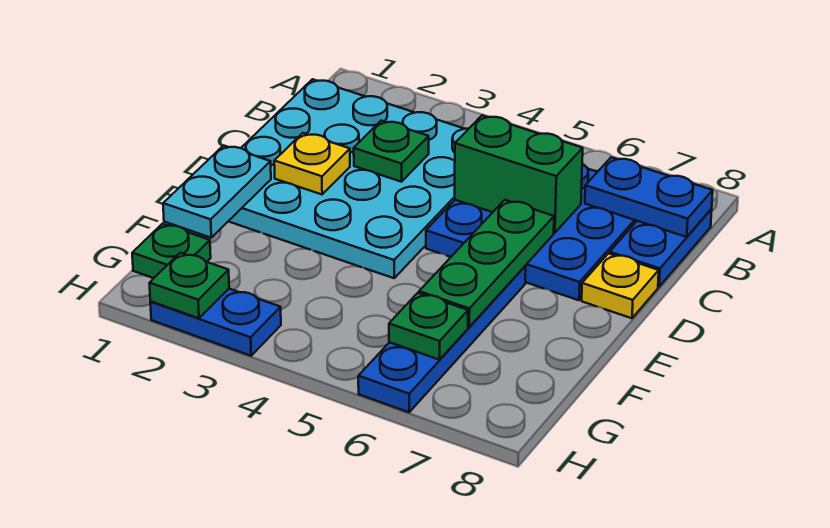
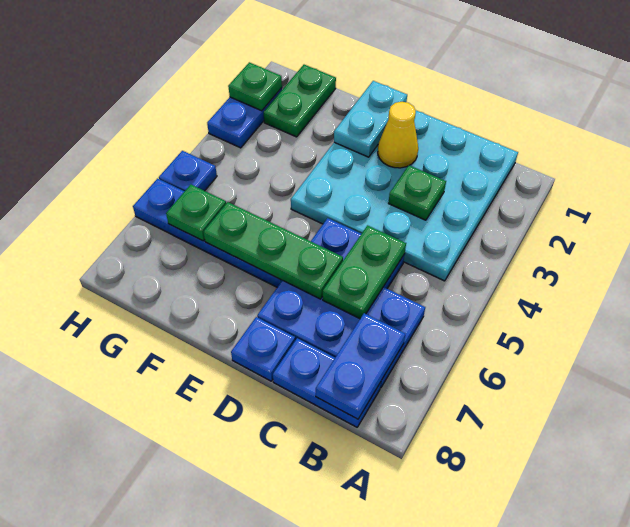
green 1x2 brick [455,115,583,233] -> green 1x2 plate [323,225,406,319]
yellow 1x1 plate [274,133,350,194] -> yellow 1x1 cone [378,102,418,168]
yellow 1x1 plate [582,253,659,318] -> blue 1x1 plate [231,317,295,381]
cyan 1x2 plate [163,145,271,238] -> cyan 1x2 plate turned to [334,81,407,157]
green 1x1 plate [132,224,211,278] -> green 1x2 plate [264,65,336,137]
none -> blue 1x1 plate [159,151,217,191]

